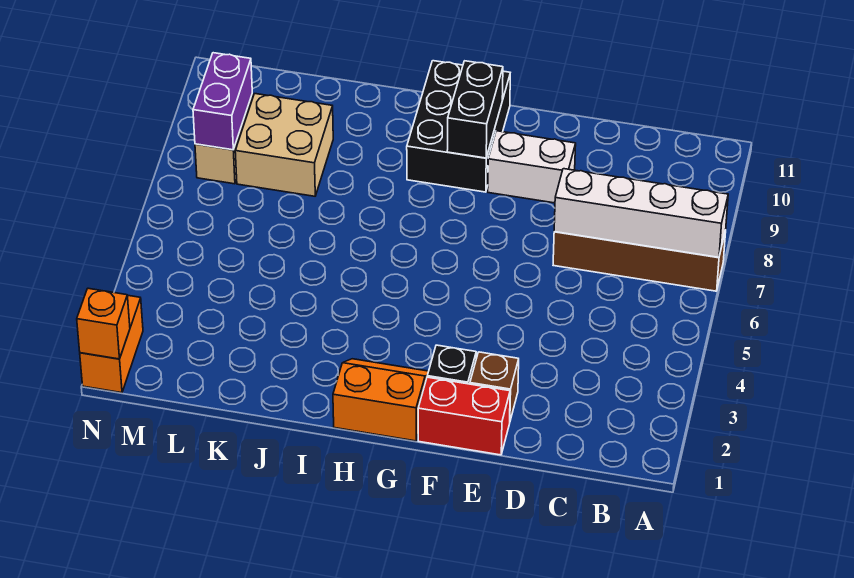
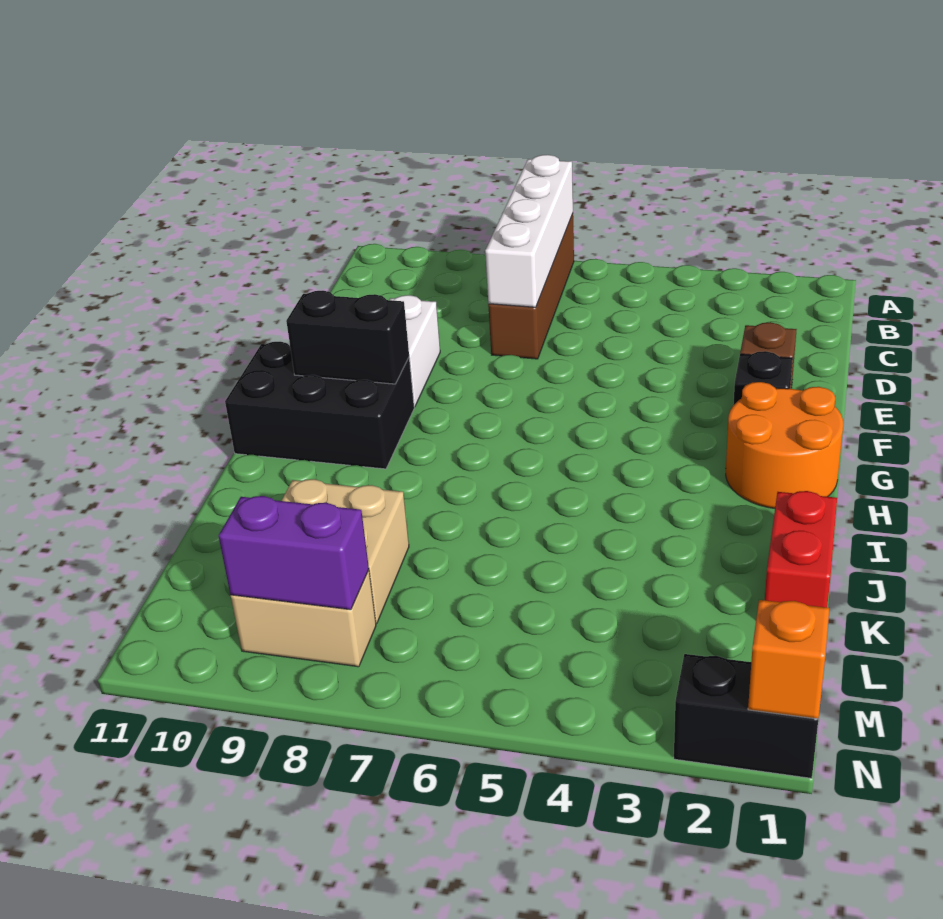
red 1x2 brick [418,377,510,455] -> red 1x2 brick moved to [765,491,837,608]
orange 2x2 slope [333,359,429,441] -> orange 2x2 round brick [726,382,843,508]
orange 1x2 brick [80,295,143,393] -> black 1x2 brick [674,654,818,778]

